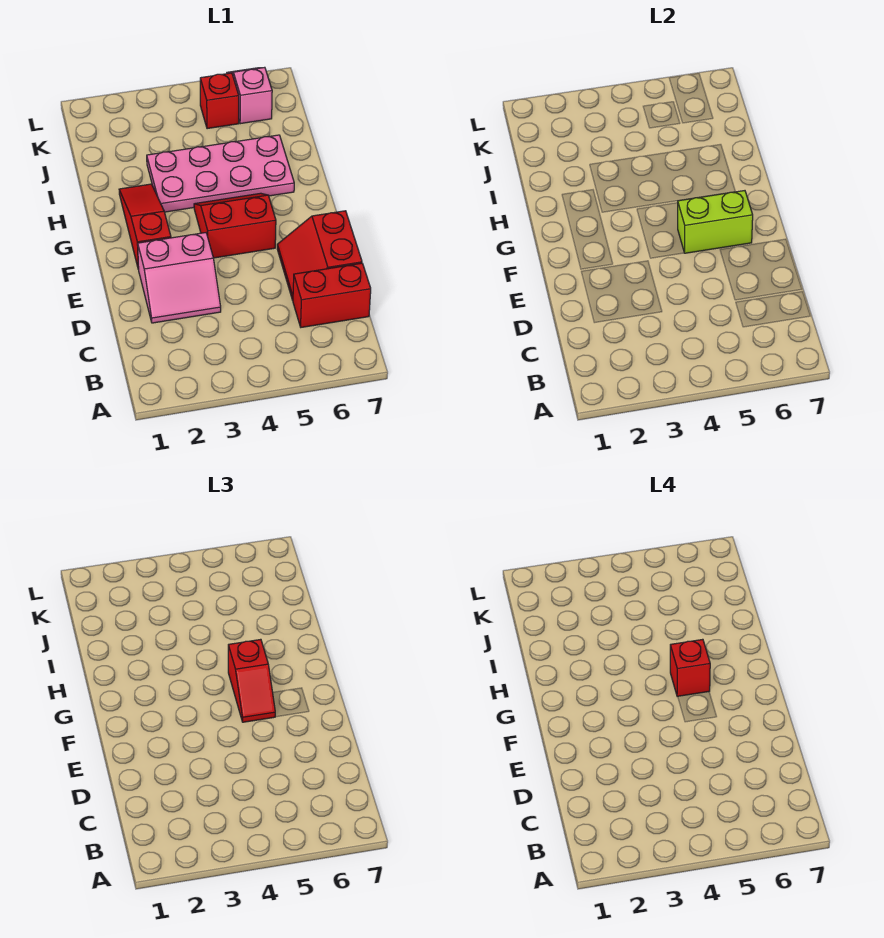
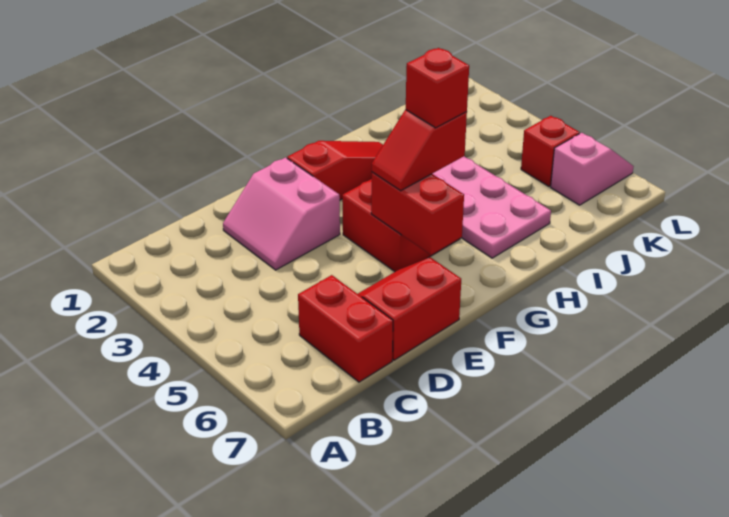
lime 1x2 brick [678,191,753,253] -> red 1x2 brick [371,172,464,255]

